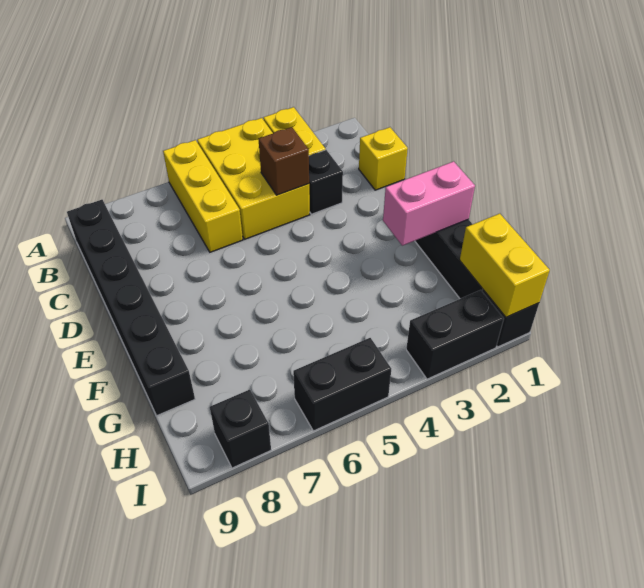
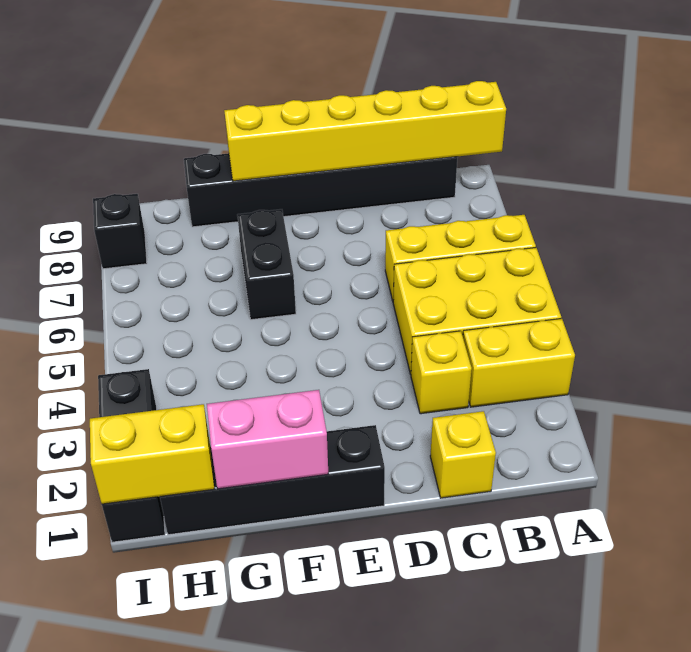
none -> yellow 1x6 brick [224,81,506,181]
black 1x1 brick [309,150,343,214] -> yellow 1x1 brick [411,331,472,414]
brown 1x1 brick [258,127,309,195] -> none
pink 1x2 brick [383,161,475,246] -> pink 1x2 brick turned to [207,390,328,489]
black 1x2 brick [293,338,391,431] -> black 1x2 brick moved to [237,209,296,320]

